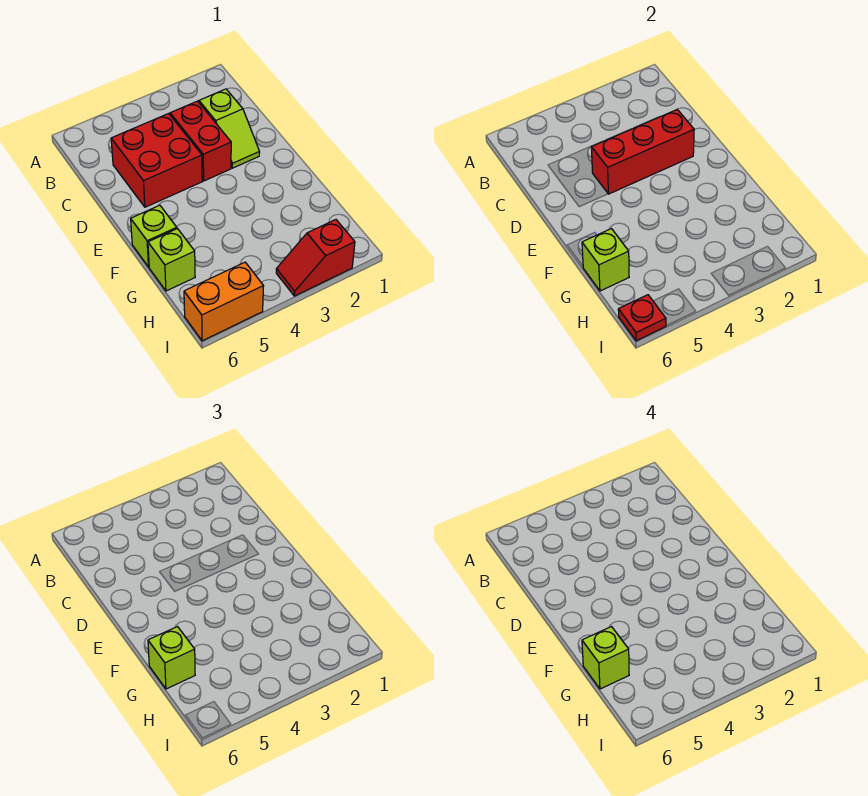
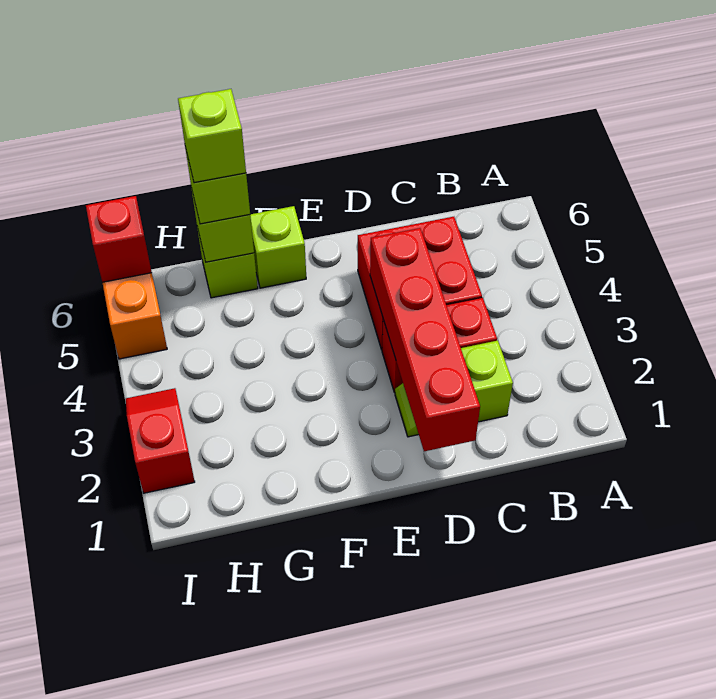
red 1x3 brick [591,110,694,194] -> red 1x4 brick [370,228,480,451]
red 1x1 plate [618,295,666,341] -> red 1x1 brick [86,196,152,282]

